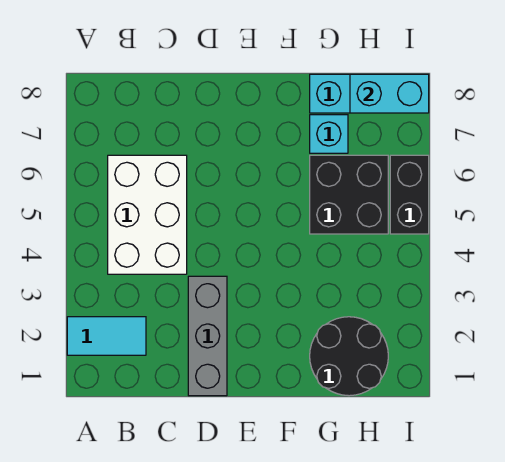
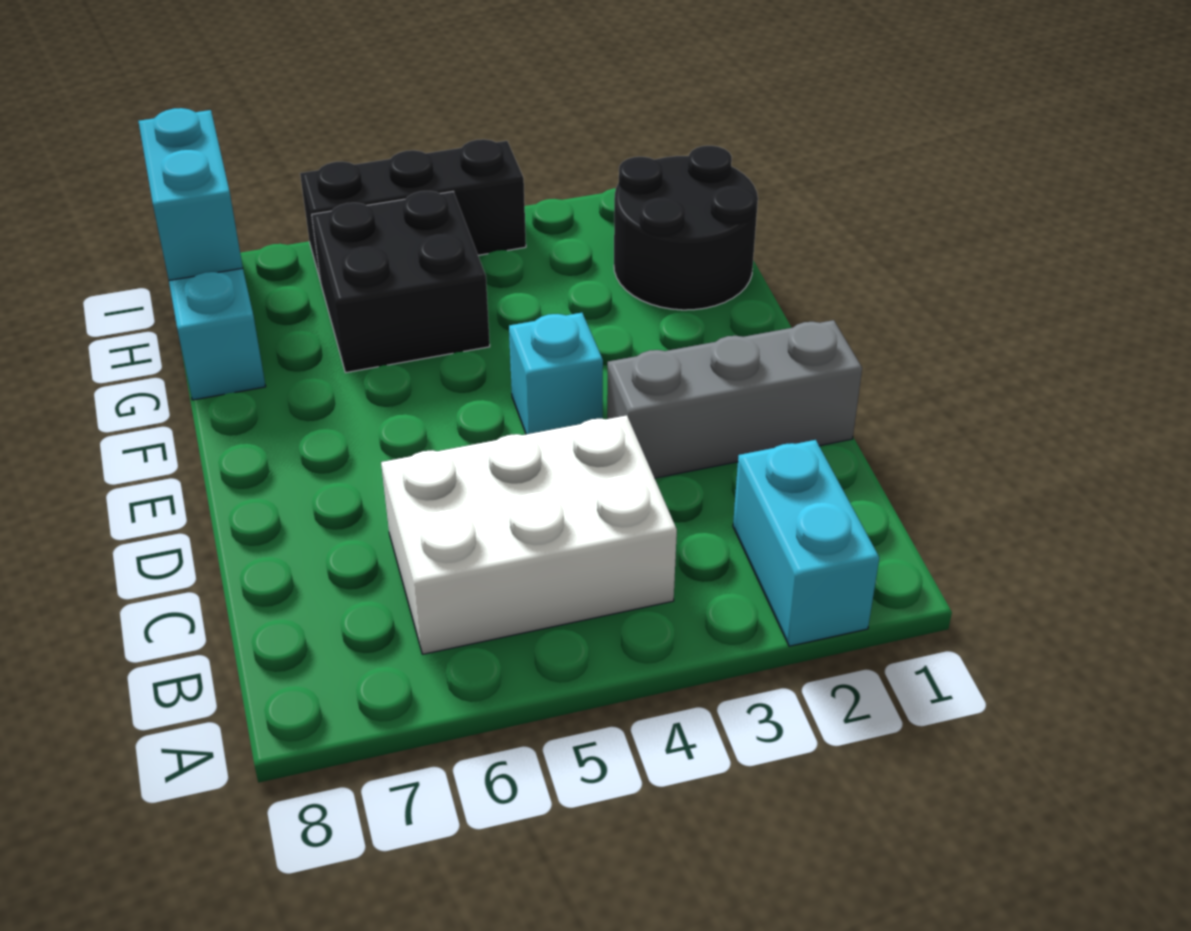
cyan 1x2 tile [67,317,146,355] -> cyan 1x2 brick [733,440,879,646]
cyan 1x1 brick [310,115,348,153] -> cyan 1x1 brick moved to [509,313,603,434]
black 1x2 brick [390,155,429,234] -> black 1x3 brick [300,139,526,282]

